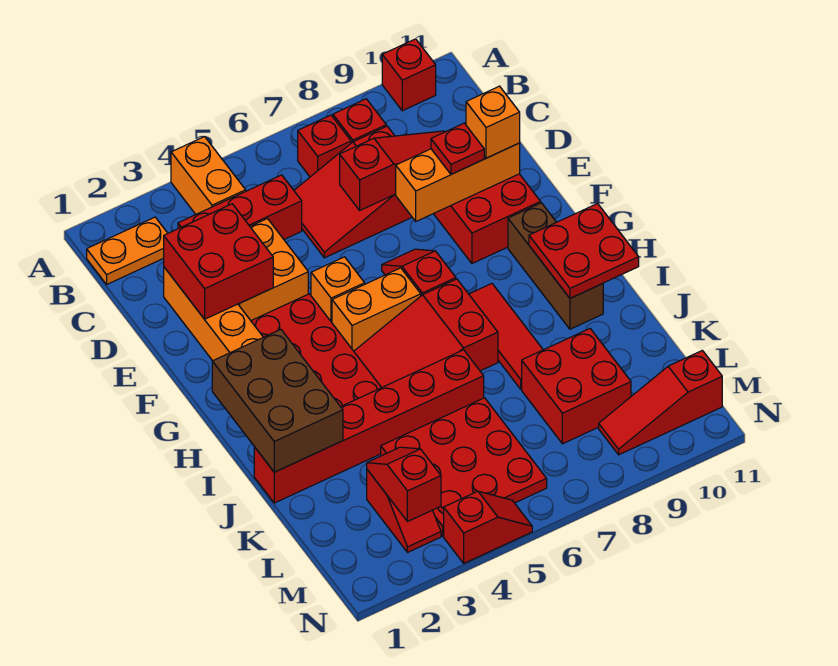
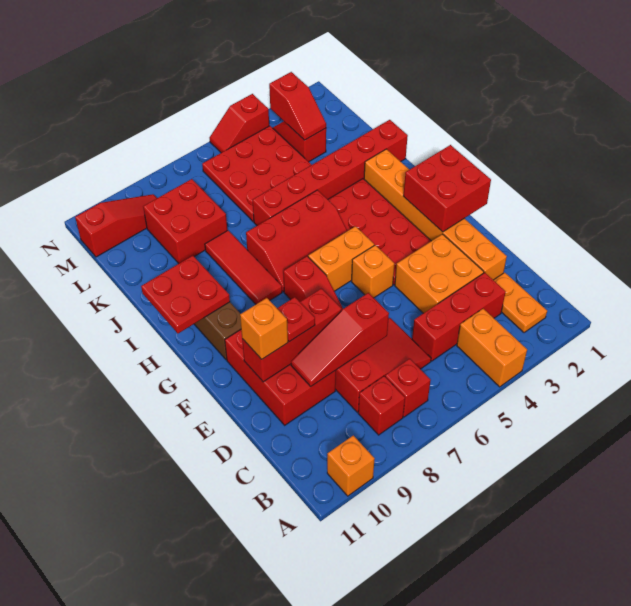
red 1x1 brick [382,39,436,111] -> orange 1x1 brick [327,436,375,496]
orange 1x2 plate [87,217,168,284] -> orange 1x2 plate turned to [494,273,547,333]
red 2x2 brick [164,204,273,319] -> red 2x2 brick moved to [403,145,491,232]
orange 1x3 brick [396,143,520,221] -> red 1x3 brick [242,289,341,382]
brown 2x3 brick [212,329,343,472] -> none
red 2x3 slope [354,279,498,388] -> red 2x3 slope turned to [246,190,347,292]

